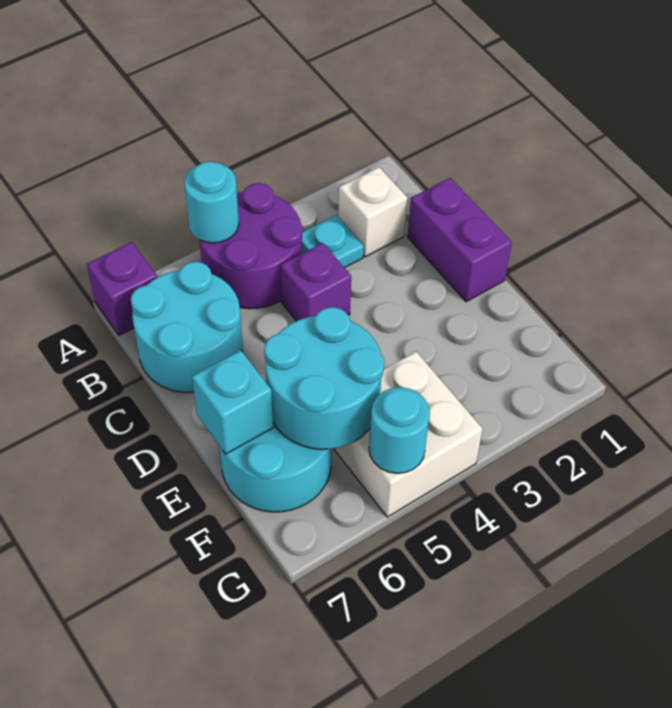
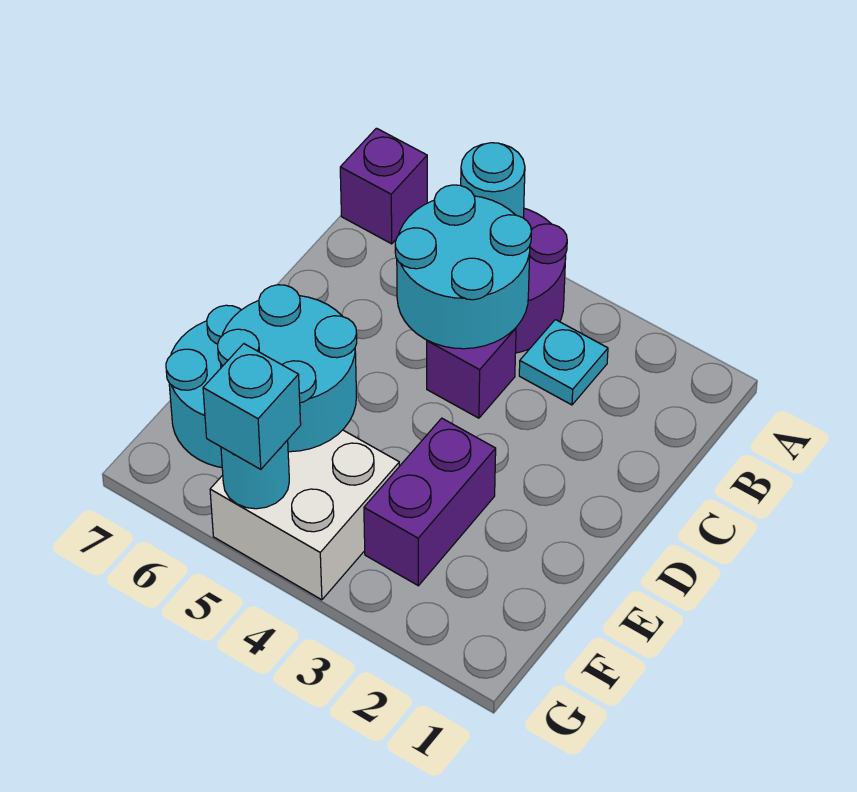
white 1x1 brick [338,167,407,257] -> none
cyan 2x2 round brick [131,262,242,392] -> cyan 2x2 round brick moved to [395,185,531,349]
purple 1x2 brick [407,178,512,302] -> purple 1x2 brick moved to [364,418,496,586]
cyan 1x1 brick [192,350,273,454] -> cyan 1x1 brick moved to [203,344,301,469]

